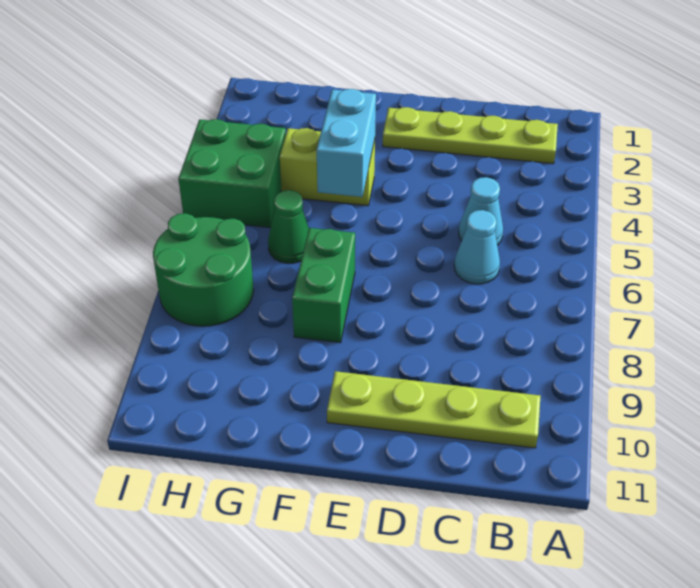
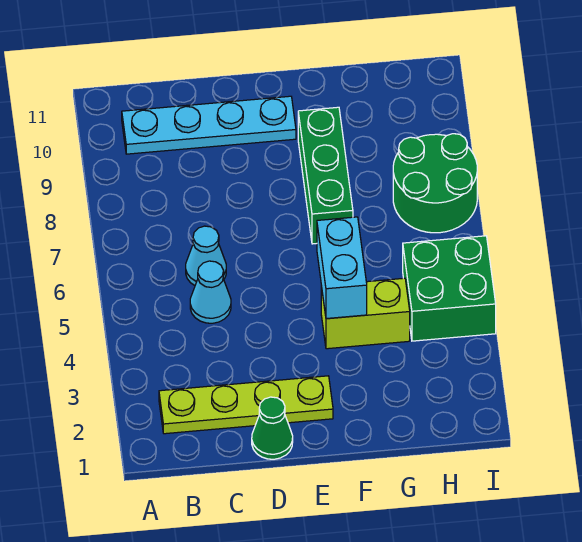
lime 1x4 plate [327,371,540,448] -> cyan 1x4 plate [122,96,296,154]
green 1x2 brick [292,228,355,343] -> green 1x3 brick [298,107,353,244]
green 1x1 cone [268,190,309,263] -> green 1x1 cone moved to [252,397,293,459]

